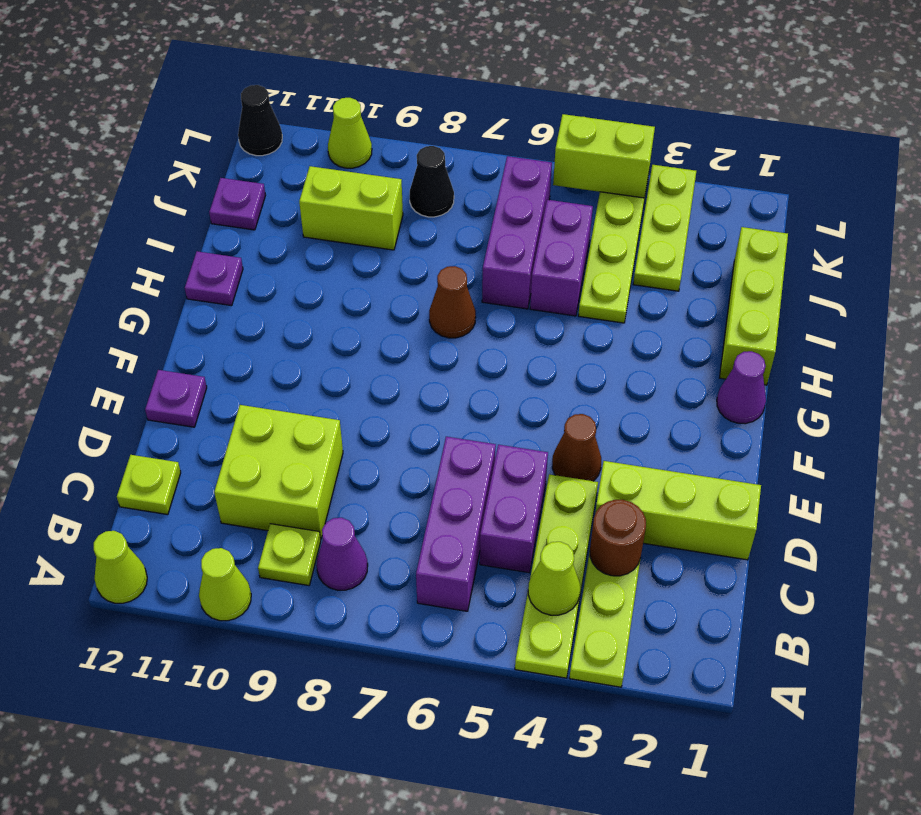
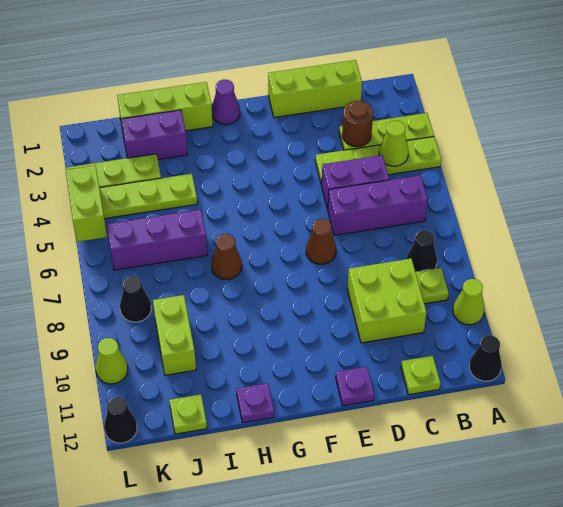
lime 1x1 cone [94,531,147,603] -> black 1x1 cone [469,335,502,381]
purple 1x1 cone [316,518,368,590] -> black 1x1 cone [407,230,437,272]
lime 1x3 brick [595,461,761,560] -> lime 1x3 brick turned to [268,60,362,118]
brown 1x1 cone [552,414,601,481] -> brown 1x1 cone moved to [306,219,336,264]
purple 1x2 brick [530,200,593,316] -> purple 1x2 brick moved to [121,110,187,160]
purple 1x1 plate [209,178,266,230] -> lime 1x1 plate [169,394,207,434]

